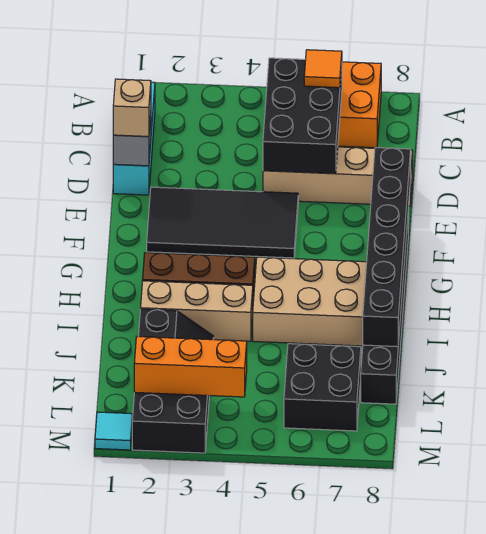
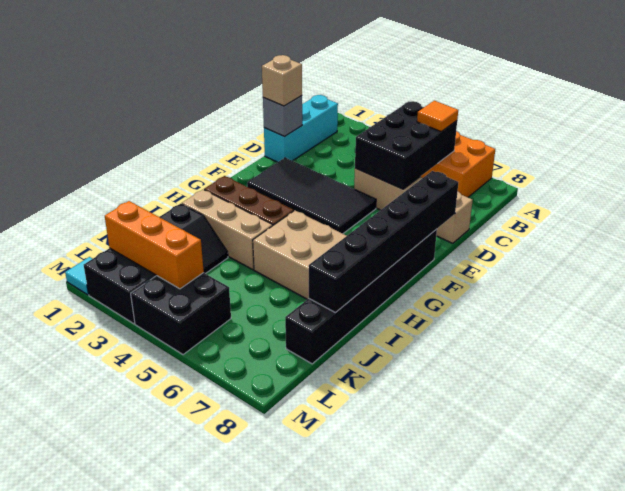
black 2x2 brick [284,344,361,431] -> black 2x2 brick moved to [131,273,231,355]

